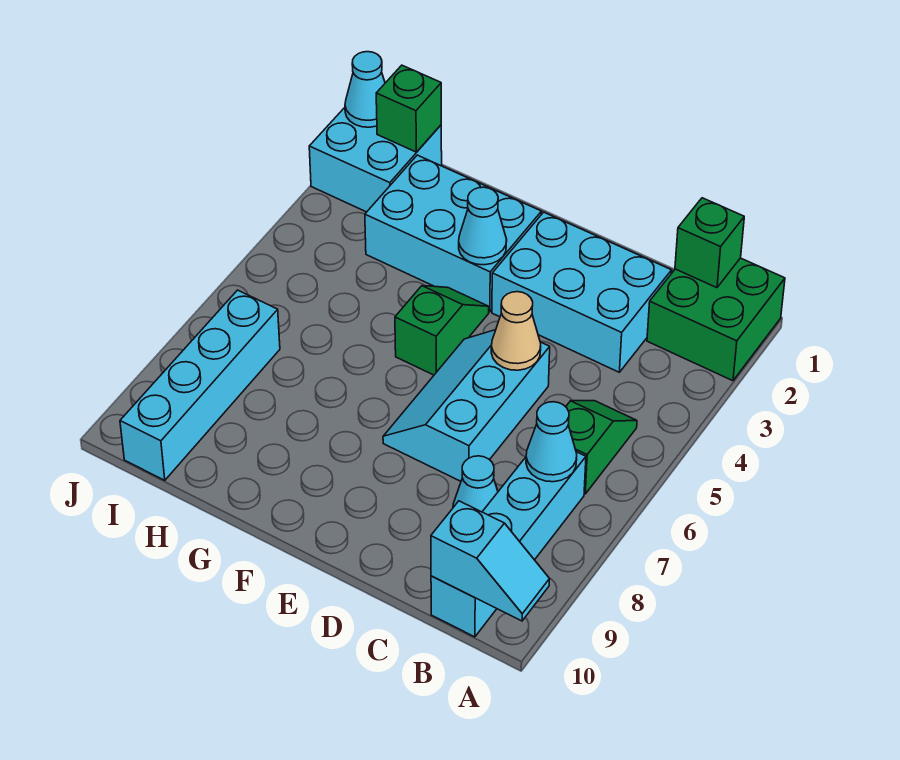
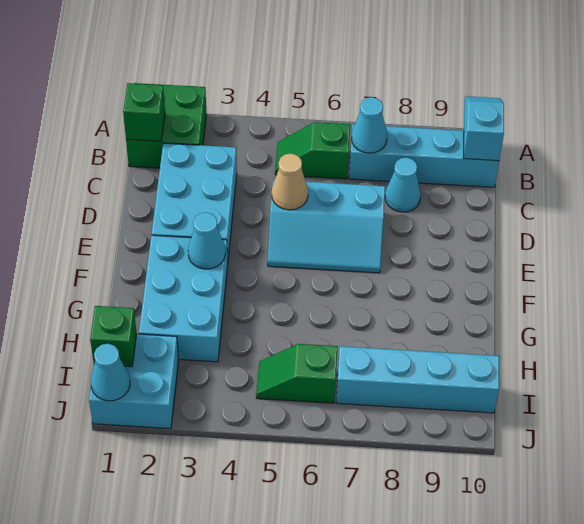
green 1x2 slope [395,286,489,375] -> green 1x2 slope moved to [256,344,338,403]

